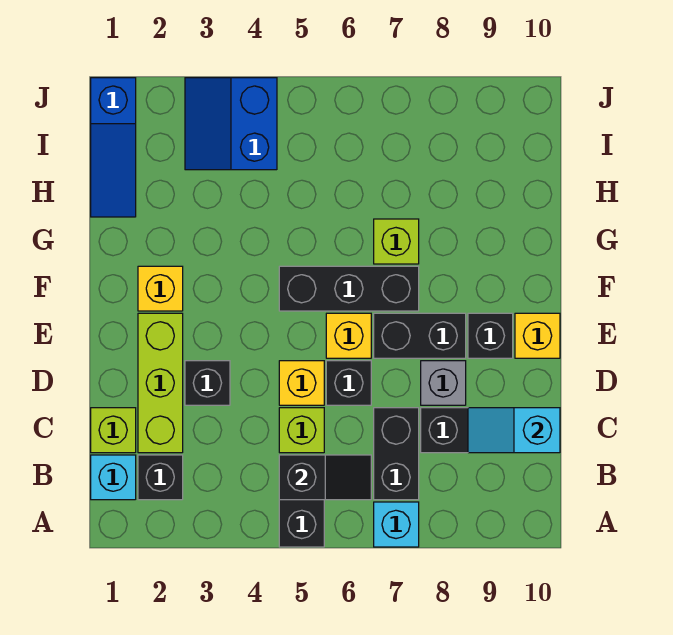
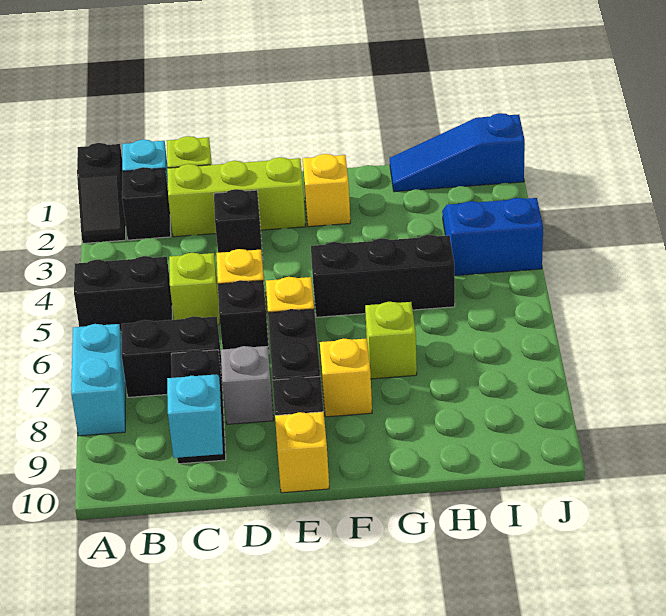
cyan 1x1 brick [374,502,419,547] -> cyan 1x2 brick [71,324,125,436]
black 1x2 slope [279,455,371,500] -> black 1x2 slope moved to [77,143,126,243]
black 1x3 brick [279,266,419,311] -> black 1x3 brick turned to [311,235,455,317]
none -> yellow 1x1 brick [320,338,372,417]

